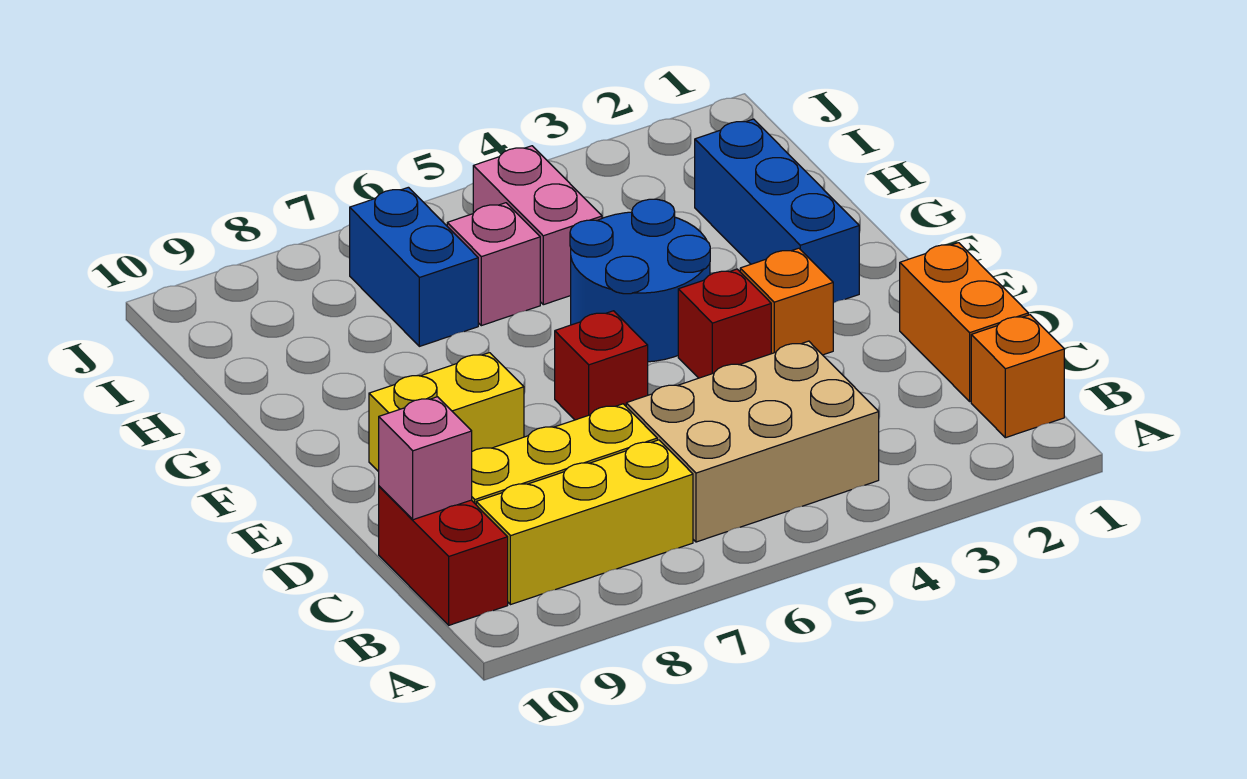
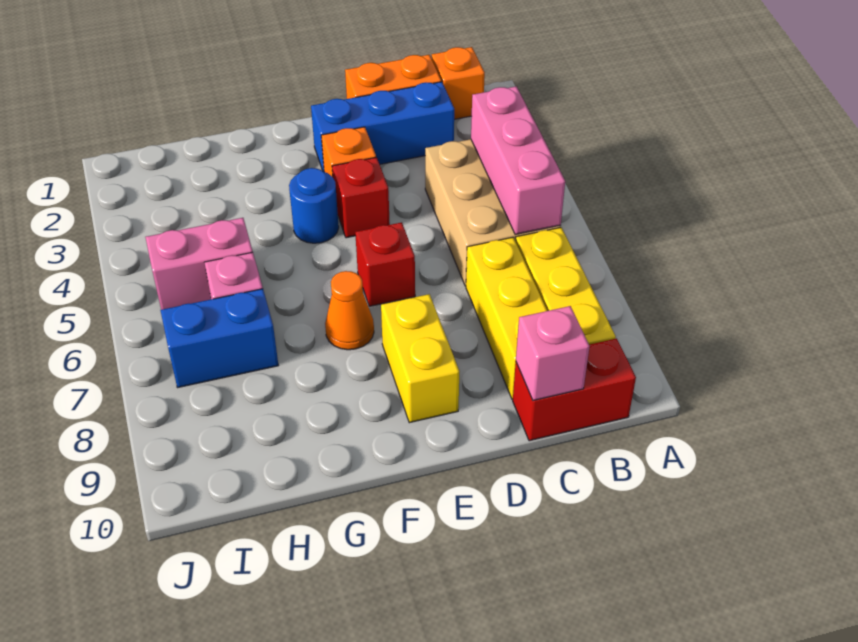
none -> pink 1x3 brick [471,87,565,235]
blue 1x3 brick [695,119,859,303] -> blue 1x3 brick moved to [311,82,454,172]
blue 2x2 round brick [570,199,710,362] -> blue 1x1 round brick [289,168,339,243]
none -> orange 1x1 cone [325,271,374,350]

